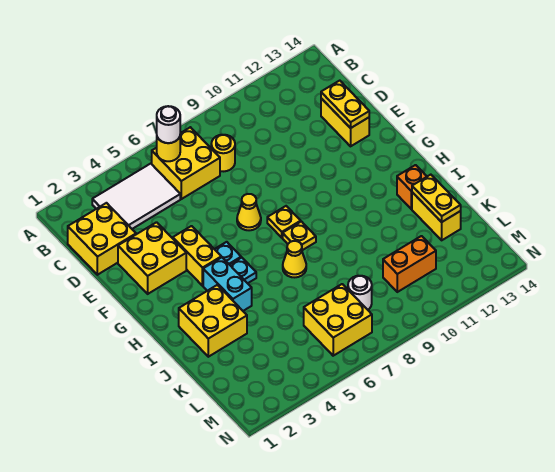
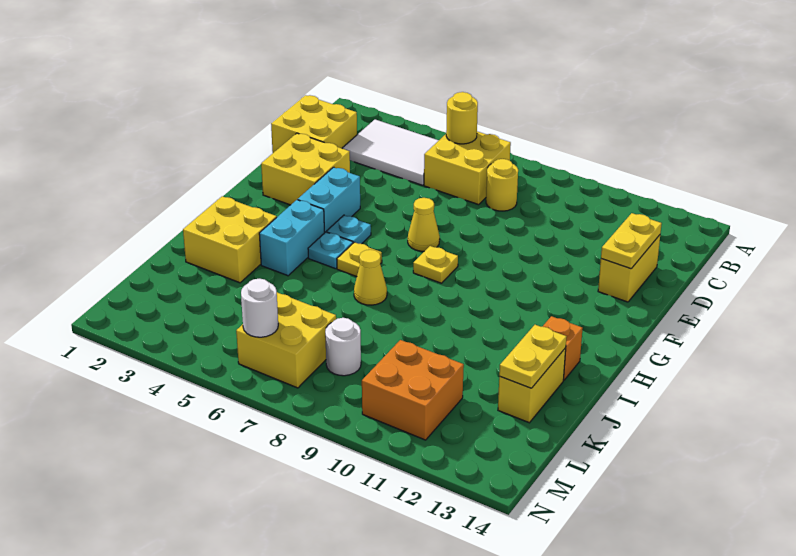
white 1x1 round brick [157,106,180,143] -> white 1x1 round brick moved to [241,279,278,337]
yellow 1x2 brick [173,226,221,286] -> cyan 1x2 brick [298,167,360,233]
yellow 1x1 plate [283,222,316,250] -> yellow 1x1 plate moved to [337,242,382,277]
orange 1x2 brick [383,236,436,292] -> orange 2x2 brick [362,340,464,440]

